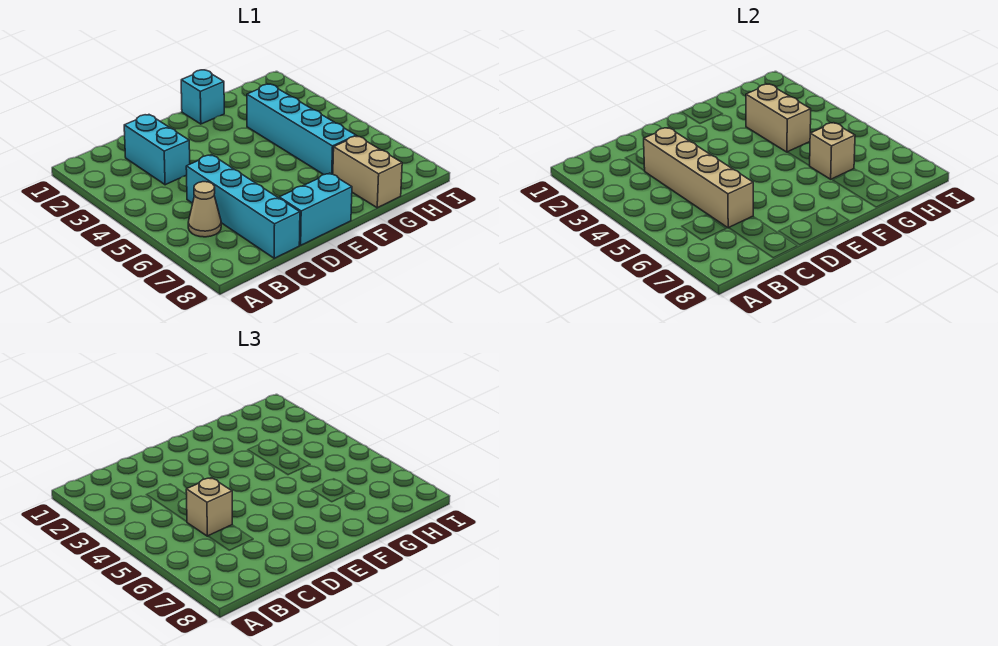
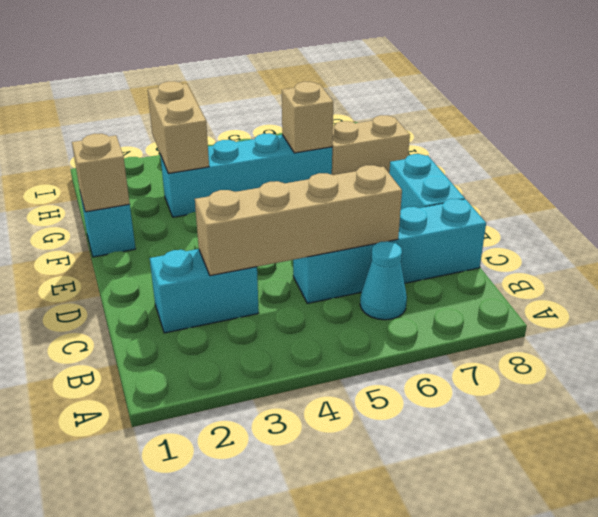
tan 1x1 cone [188,182,221,237] -> cyan 1x1 cone [360,241,407,320]
tan 1x1 brick [186,478,232,536] -> tan 1x1 brick moved to [72,134,130,212]
tan 1x2 brick [746,84,811,152] -> tan 1x2 brick turned to [148,81,209,174]

